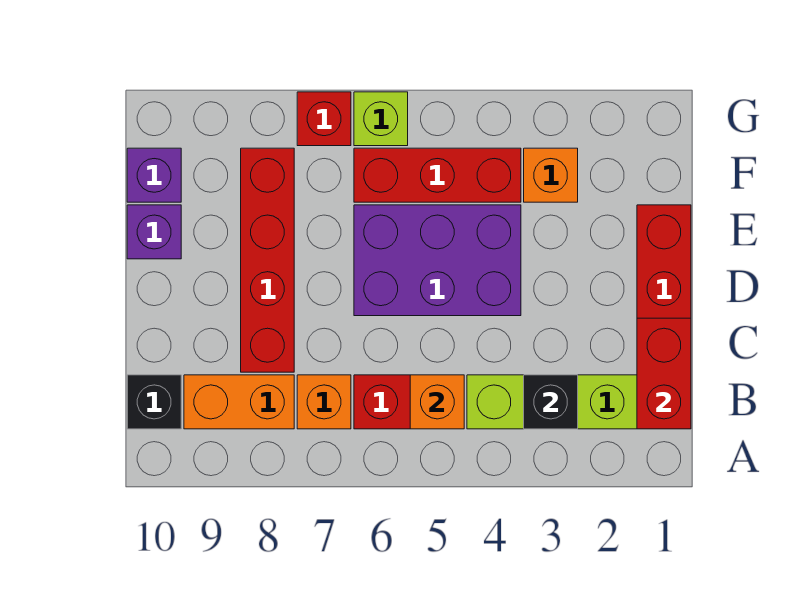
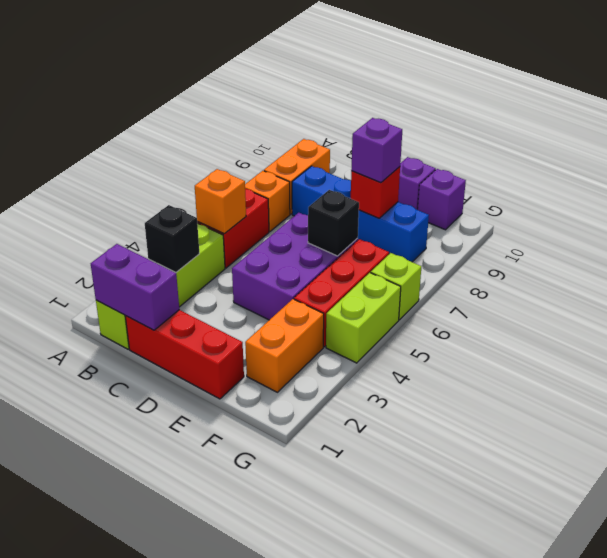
red 1x2 brick [637,318,691,429] -> purple 1x2 brick [91,244,179,330]
black 1x1 brick [127,375,181,429] -> black 1x1 brick moved to [308,190,359,256]
red 1x4 brick [241,148,294,372] -> blue 1x4 brick [292,166,429,262]
none -> purple 1x1 brick [351,118,402,183]
orange 1x1 brick [524,148,578,202] -> orange 1x2 brick [245,299,324,392]
none -> lime 1x2 brick [326,273,401,363]
red 1x1 brick [297,92,351,146] -> red 1x1 brick moved to [351,167,400,218]

